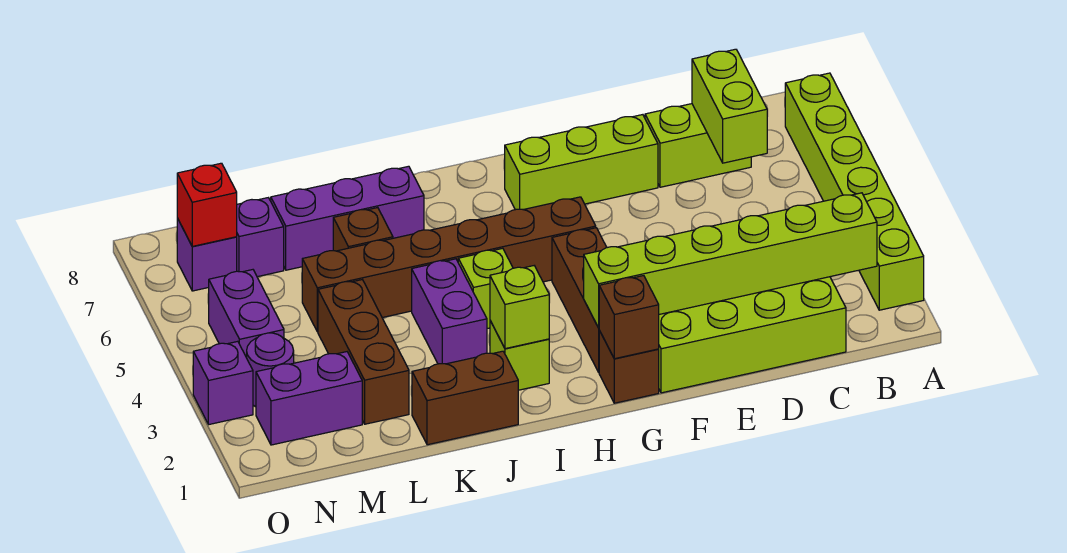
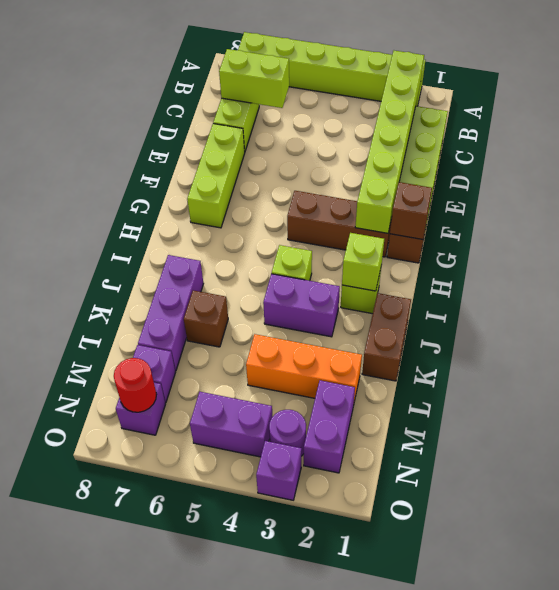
brown 1x6 brick [302,197,596,332] -> none
brown 1x3 brick [318,280,409,424] -> orange 1x3 brick [246,334,362,406]
red 1x1 brick [177,163,237,246] -> red 1x1 round brick [114,358,156,412]

